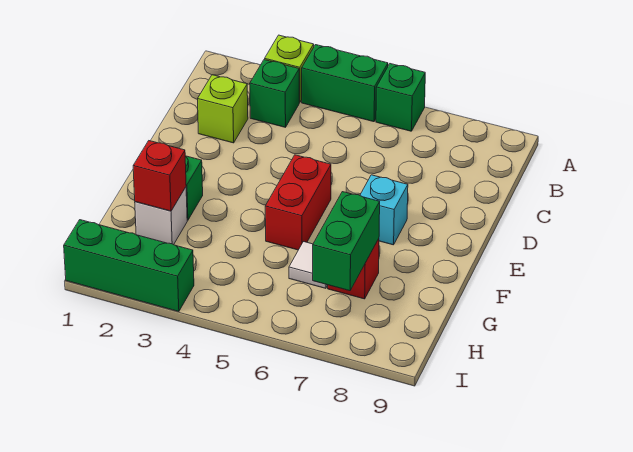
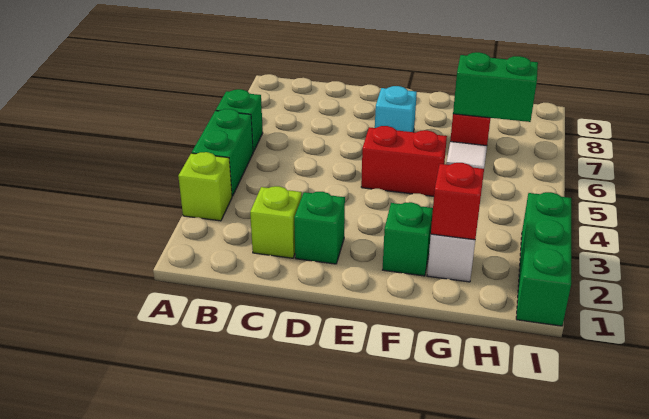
green 1x1 brick [250,60,299,127] -> green 1x1 brick moved to [294,192,345,264]

